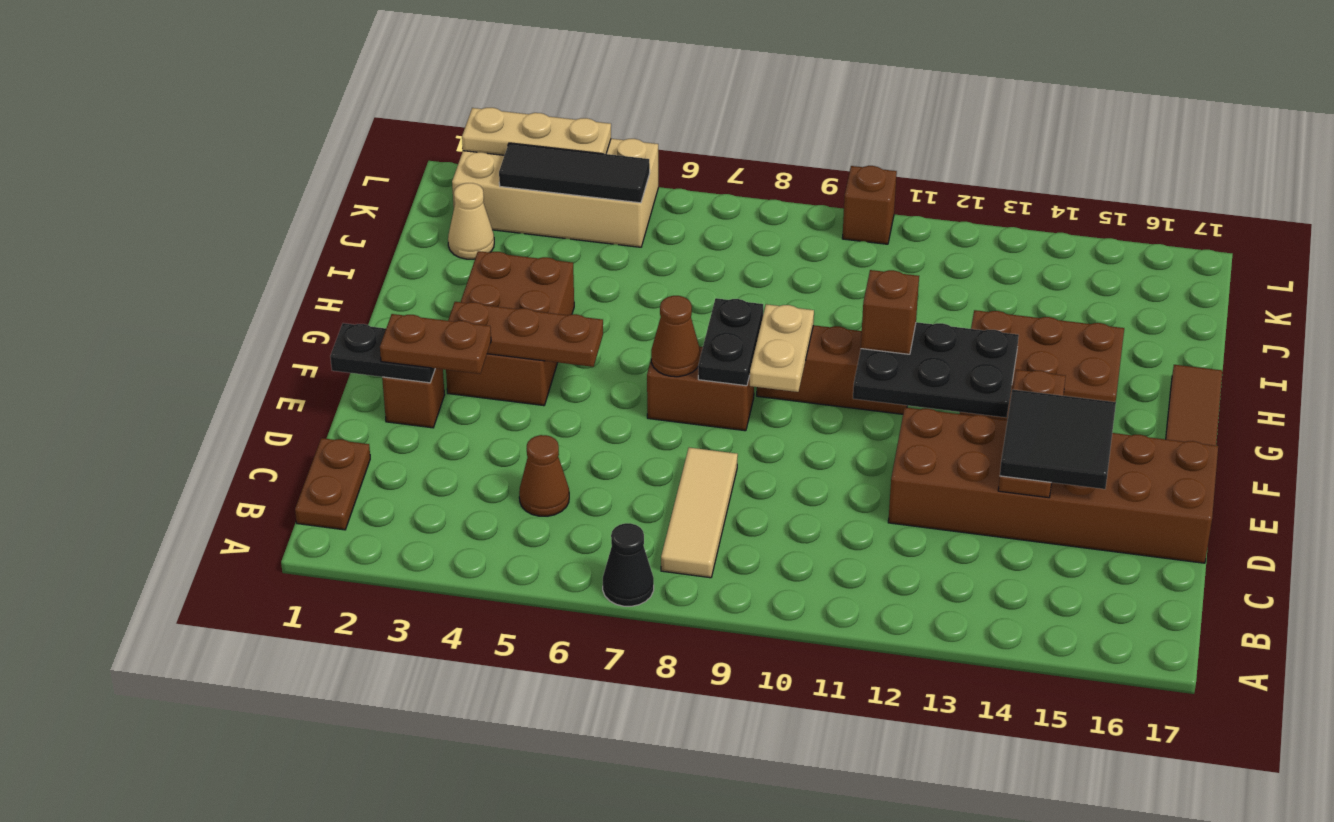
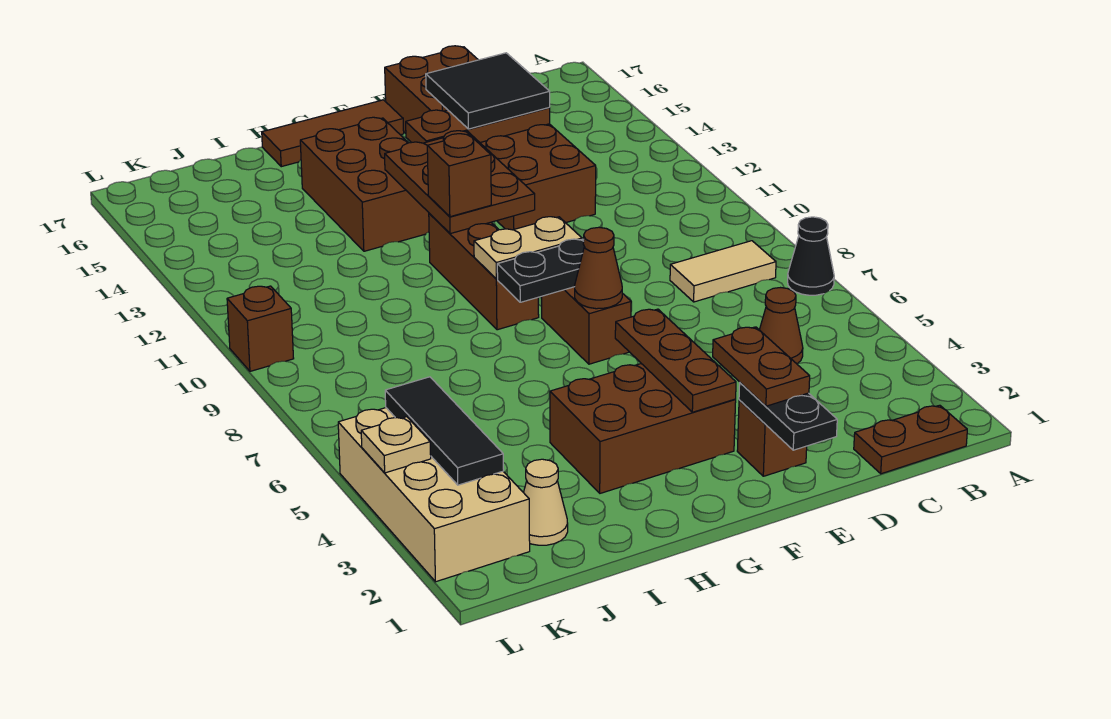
tan 1x3 tile [661,448,738,578] -> tan 1x2 tile [670,241,776,302]
black 2x3 plate [853,322,1019,418] -> brown 2x3 plate [385,131,535,234]
tan 1x3 plate [462,108,611,155] -> tan 1x1 plate [361,417,431,473]

